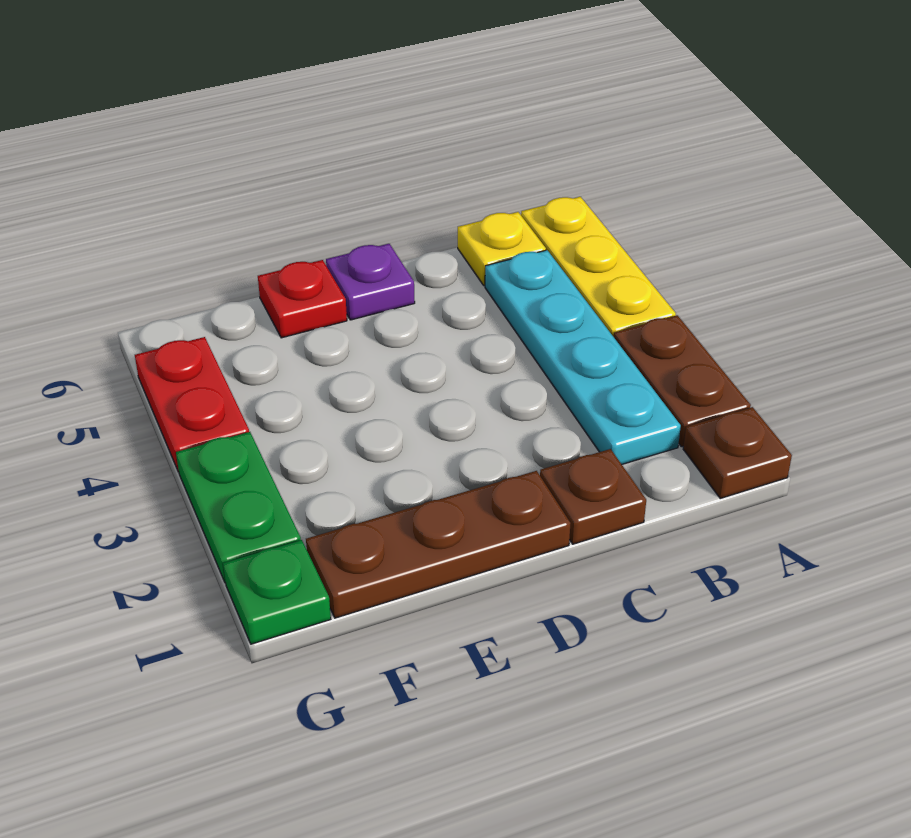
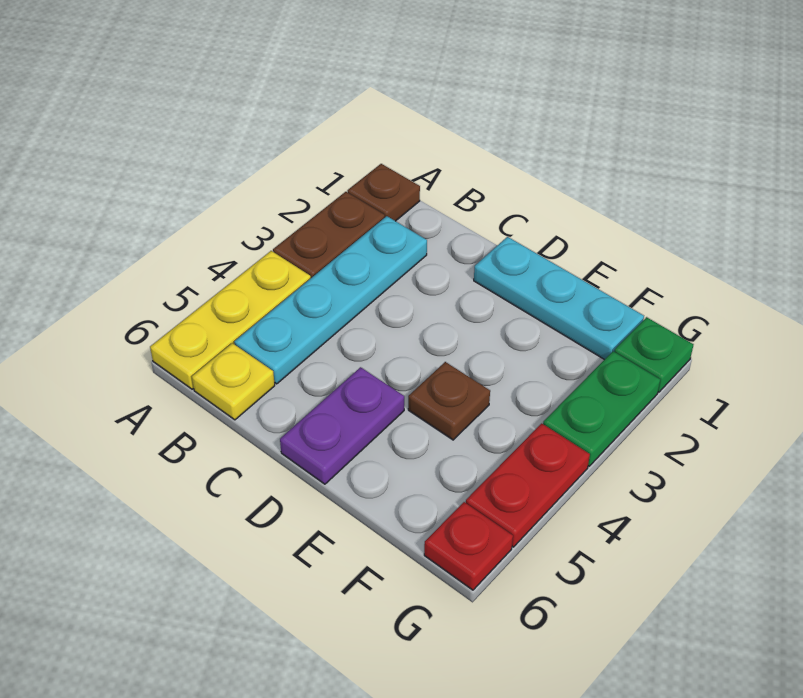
brown 1x1 plate [540,449,646,544] -> brown 1x1 plate moved to [408,362,490,440]
brown 1x3 plate [306,471,571,618] -> cyan 1x3 plate [474,237,644,360]
purple 1x1 plate [326,244,415,320] -> purple 1x2 plate [280,367,404,484]
red 1x1 plate [258,260,347,338] -> red 1x1 plate moved to [424,502,513,590]

